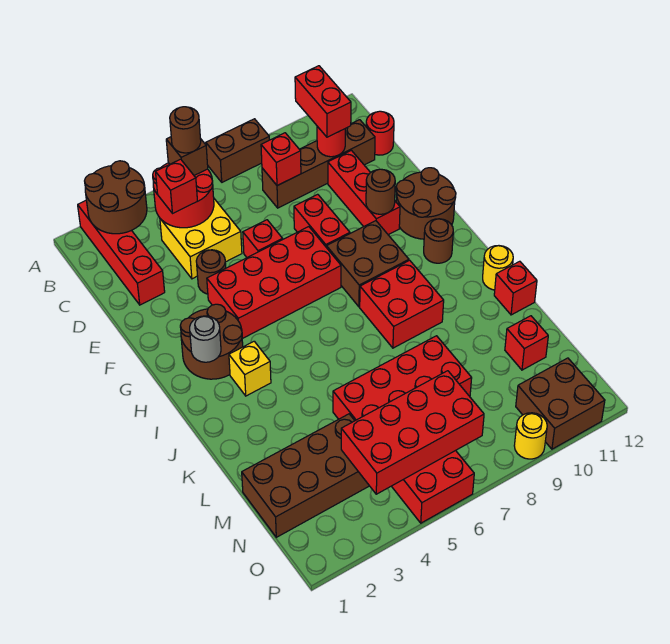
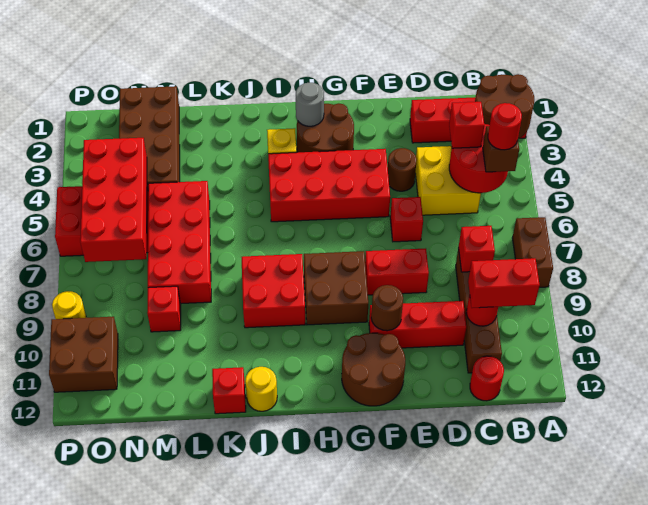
brown 1x1 round brick [170,107,201,153] -> red 1x1 round brick [488,103,522,150]
red 2x4 brick [207,227,341,339] -> red 2x4 brick turned to [268,149,390,222]
brown 1x1 round brick [424,219,453,263] -> none
red 1x1 brick [505,316,548,370] -> red 1x1 brick moved to [147,286,181,332]

